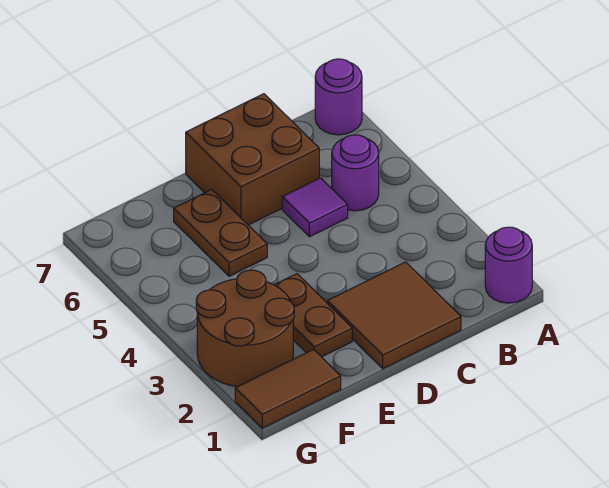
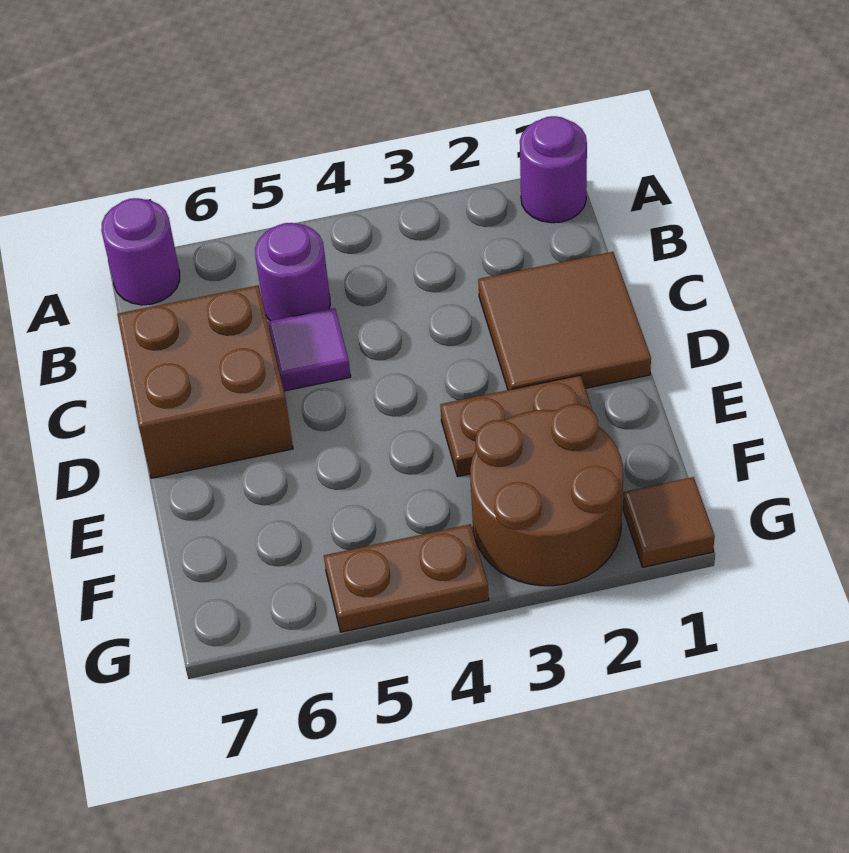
brown 1x2 plate [174,190,267,276] -> brown 1x2 plate moved to [324,524,489,632]
brown 1x2 tile [235,350,341,428] -> brown 1x1 tile [623,477,715,567]

